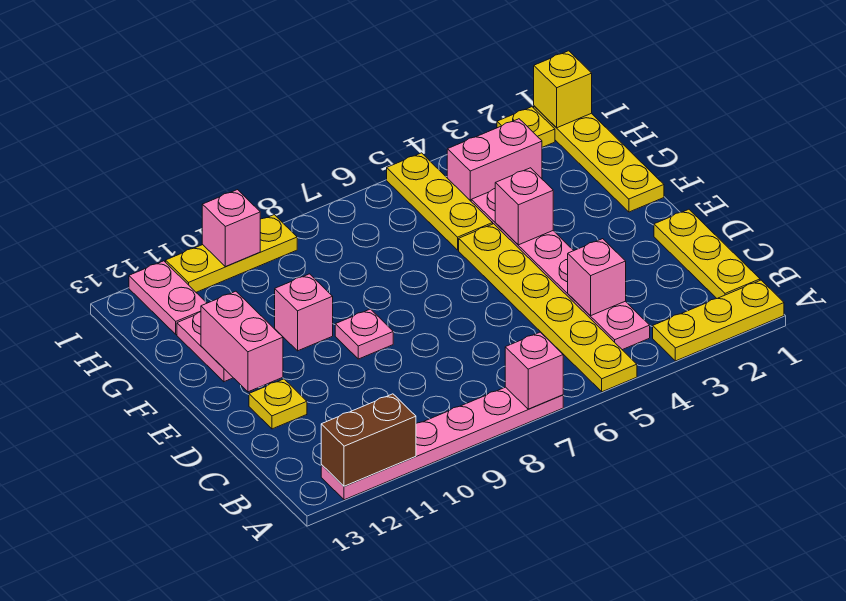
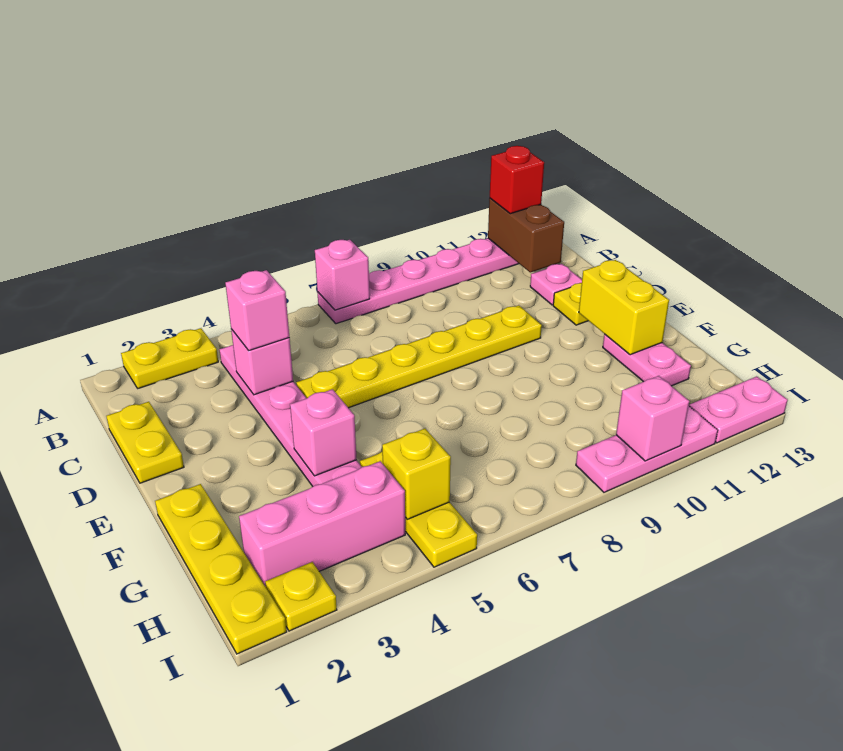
yellow 1x3 plate [653,280,784,361] -> yellow 1x2 plate [121,328,218,388]
yellow 1x6 plate [459,224,637,392] -> yellow 1x6 plate turned to [296,305,542,408]
brown 1x2 brick [321,394,416,486] -> brown 1x2 brick turned to [488,198,564,273]
none -> red 1x1 brick [490,146,544,214]
yellow 1x3 plate [654,209,760,298] -> yellow 1x2 plate [106,402,184,483]
pink 1x1 plate [335,309,393,359] -> pink 1x1 plate moved to [530,264,582,305]
pink 1x2 brick [201,291,283,392] -> yellow 1x2 brick [579,260,669,355]
pink 1x1 brick [275,274,333,351] -> pink 1x1 brick moved to [225,270,289,351]
pink 1x2 brick [447,119,542,201] -> pink 1x3 brick [239,461,405,587]
pink 1x2 plate [129,261,207,334] -> pink 1x2 plate turned to [689,376,788,443]
yellow 1x1 brick [534,51,592,128] -> yellow 1x1 brick moved to [382,429,451,519]
yellow 1x3 plate [166,215,297,292] -> pink 1x3 plate [576,406,718,492]

